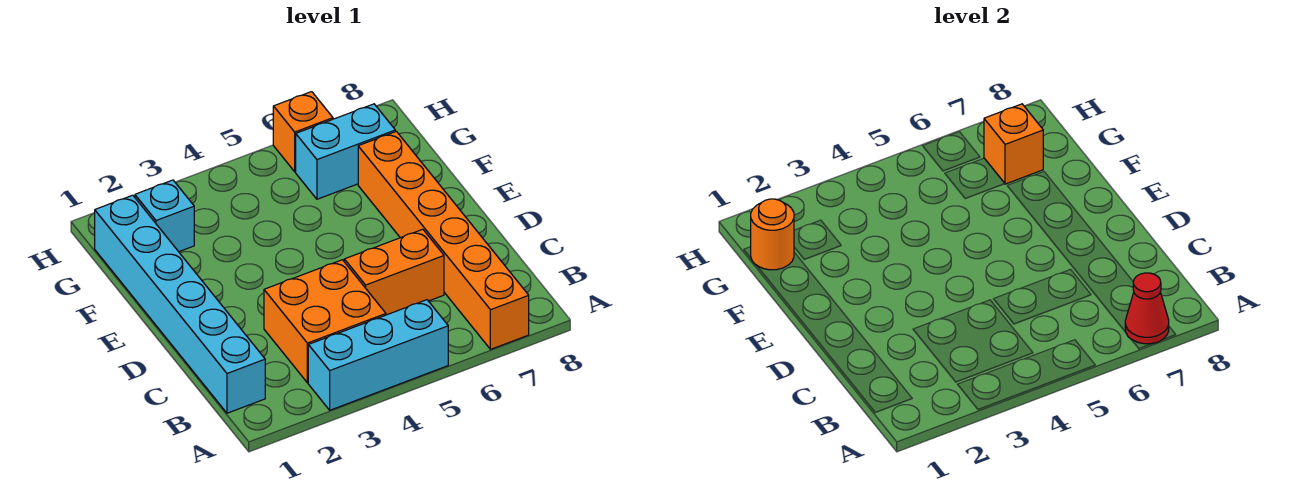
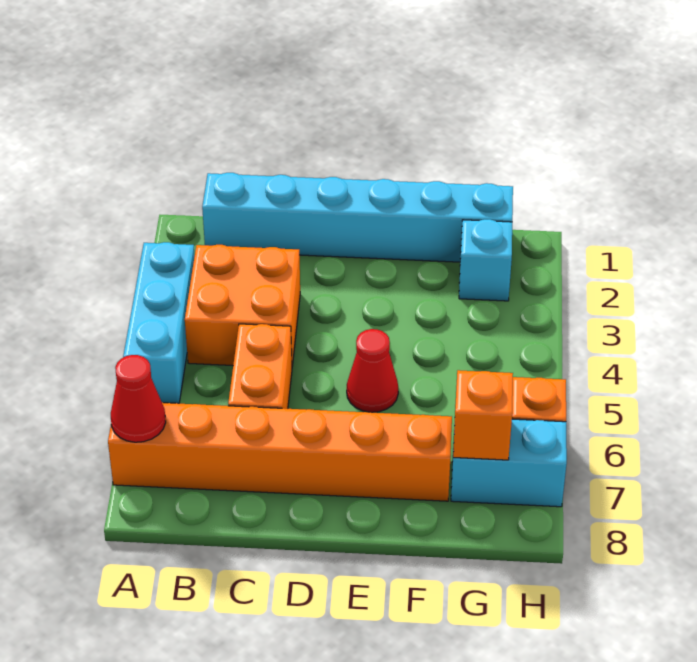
none -> red 1x1 cone [347,329,398,412]
orange 1x1 round brick [751,199,794,270] -> none
cyan 1x2 brick [296,104,395,199] -> cyan 1x2 brick turned to [451,419,567,507]

